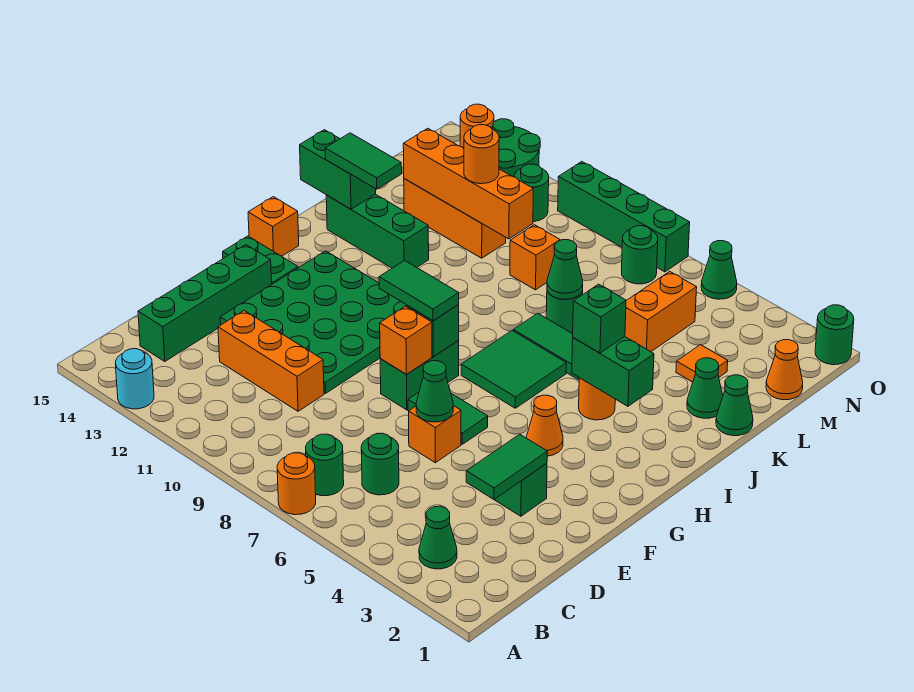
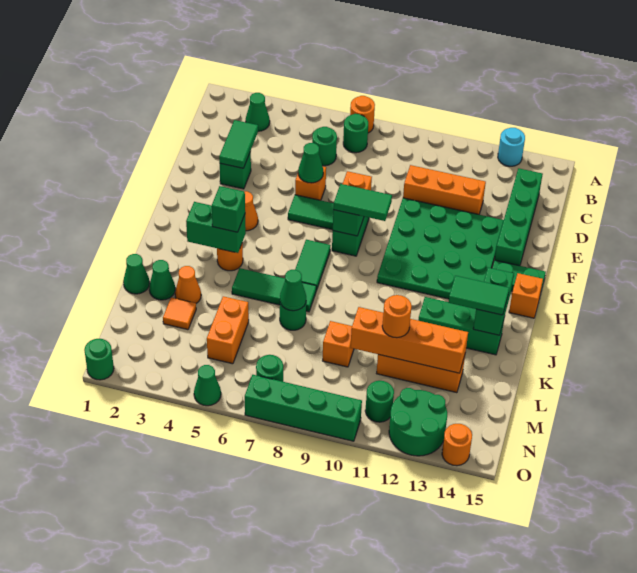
green 2x2 tile [461,331,566,408] -> green 1x2 tile [295,240,330,291]
green 1x2 brick [300,130,376,209] -> green 1x2 brick turned to [473,267,514,335]
orange 1x1 cone [766,340,803,400] -> orange 1x1 cone moved to [175,266,201,303]

